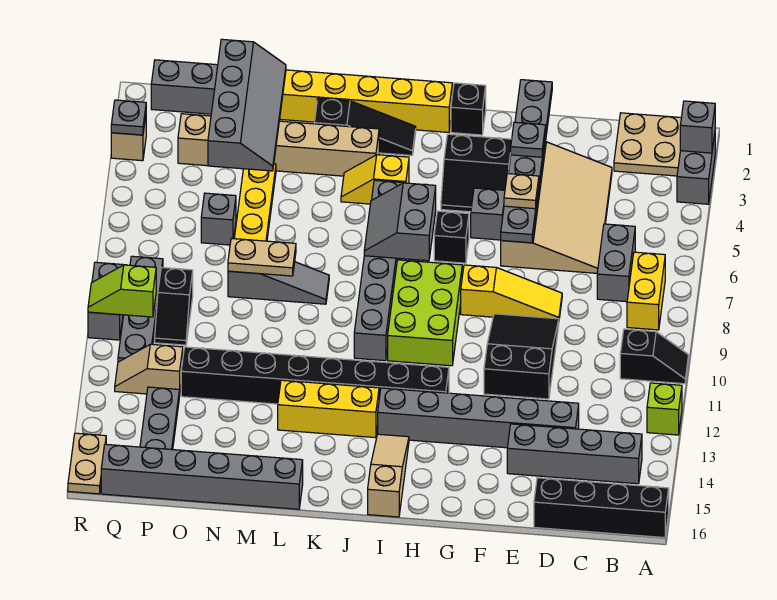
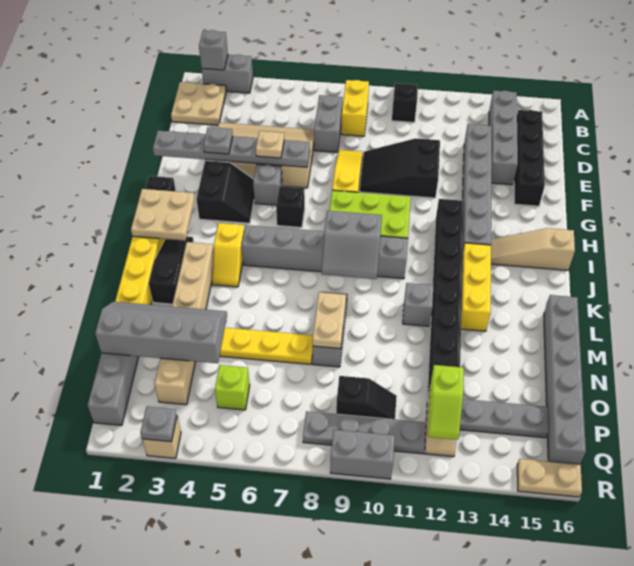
lime 1x1 brick [647,383,682,435] -> lime 1x1 brick moved to [215,365,250,410]
black 1x4 brick [534,478,669,538] -> black 1x4 brick moved to [514,110,545,206]
yellow 1x2 brick [627,252,665,330] -> yellow 1x2 brick turned to [341,80,369,136]
grey 1x2 brick [597,224,635,302] -> grey 1x2 brick turned to [314,95,343,152]
none -> tan 2x2 plate [131,189,195,241]
grey 2x2 slope [364,183,436,261] -> grey 2x2 slope moved to [322,211,382,279]
grey 1x1 brick [201,193,236,245] -> grey 1x1 brick moved to [403,283,433,326]
lime 1x2 slope [88,265,156,317] -> lime 1x2 slope moved to [428,365,464,440]

